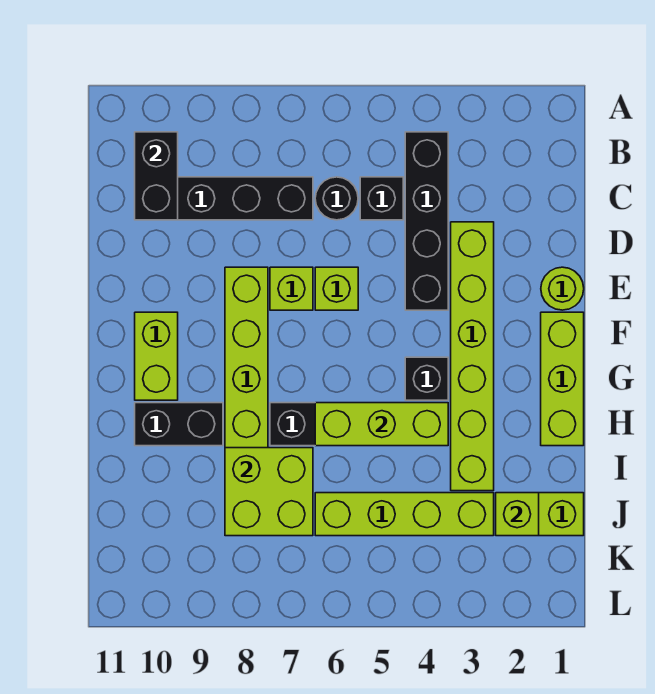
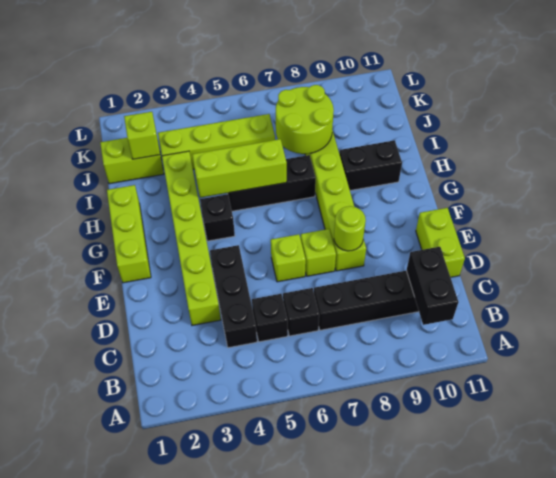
black 1x4 brick [405,132,448,310] -> black 1x3 brick [210,245,257,348]
black 1x1 round brick [315,177,358,220] -> black 1x1 brick [283,288,319,336]
lime 1x1 round brick [541,267,584,310] -> lime 1x1 round brick moved to [334,206,366,251]
lime 1x2 brick [135,312,178,400] -> lime 1x2 brick moved to [416,208,465,277]
lime 2x2 brick [225,448,313,536] -> lime 2x2 round brick [276,85,334,154]

